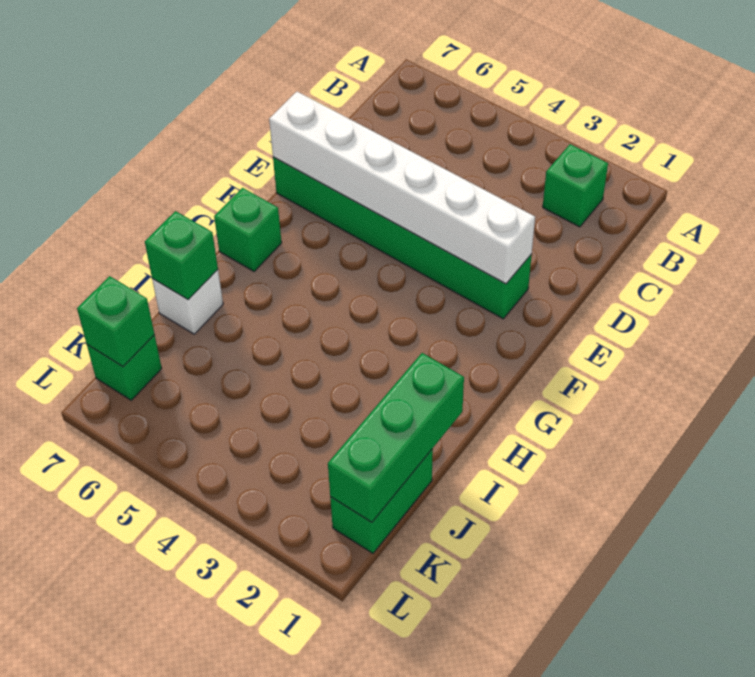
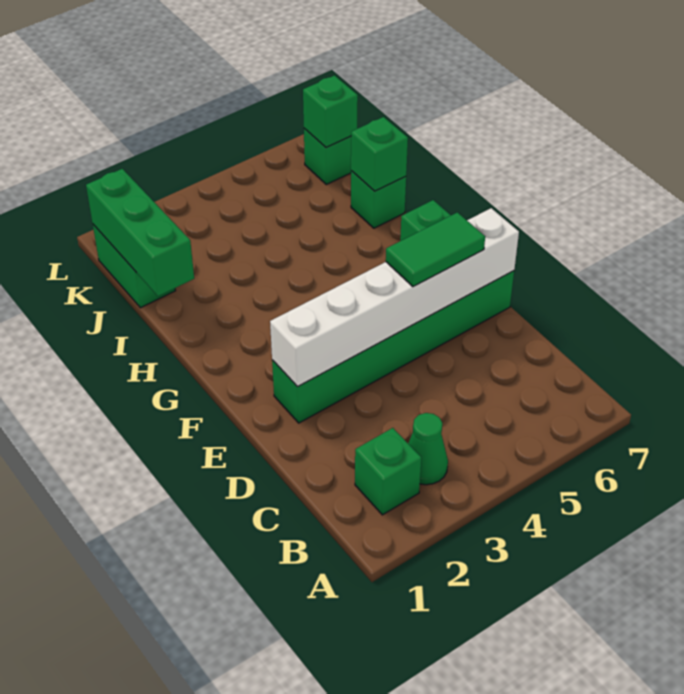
none -> green 1x1 cone [408,413,448,485]
none -> green 1x2 tile [386,212,485,287]
white 1x1 brick [152,270,223,334] -> green 1x1 brick [351,171,406,228]

